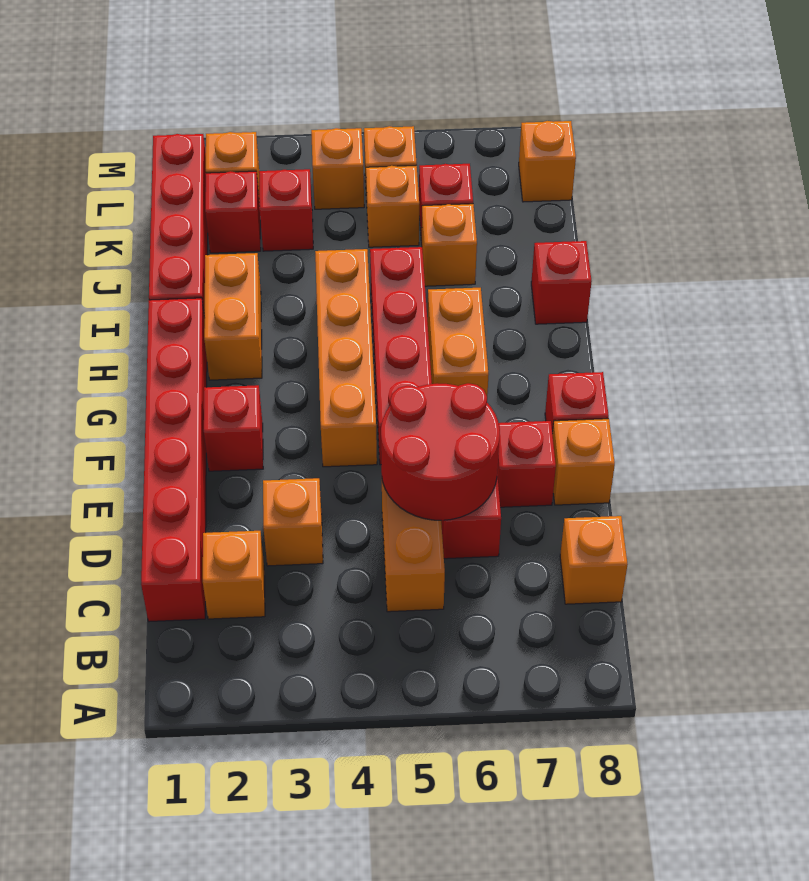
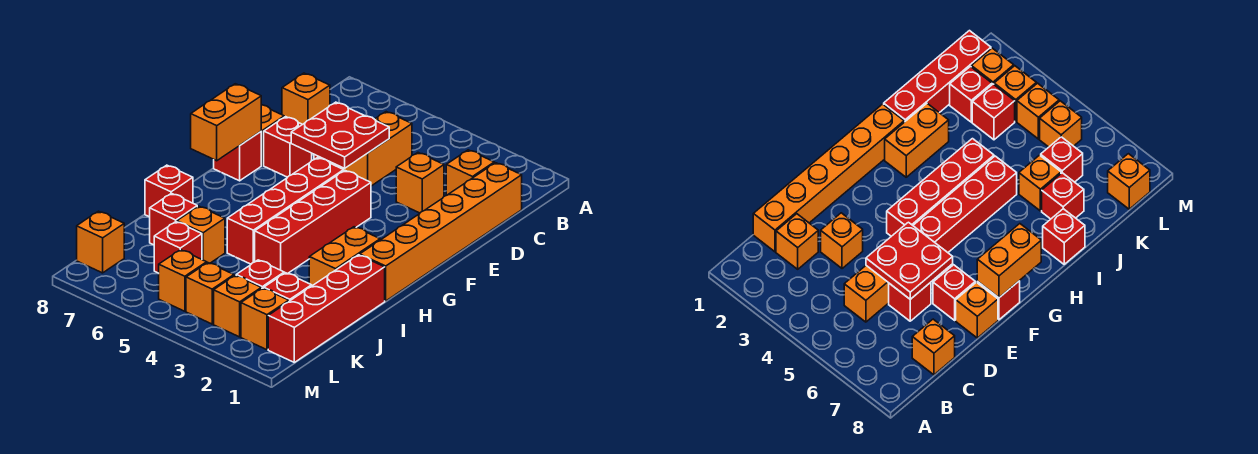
red 1x6 brick [141,298,207,622] -> orange 1x6 brick [360,163,522,301]
red 2x2 round brick [381,383,500,520] -> red 2x2 plate [291,102,389,168]
red 1x1 brick [204,385,263,471] -> red 1x1 brick moved to [150,193,197,245]
orange 1x4 brick [315,249,377,467] -> red 1x4 brick [255,171,371,274]
orange 1x2 brick [427,288,489,395] -> orange 1x2 brick moved to [191,84,261,161]
orange 1x1 brick [366,165,419,247] -> orange 1x1 brick moved to [214,275,261,337]

